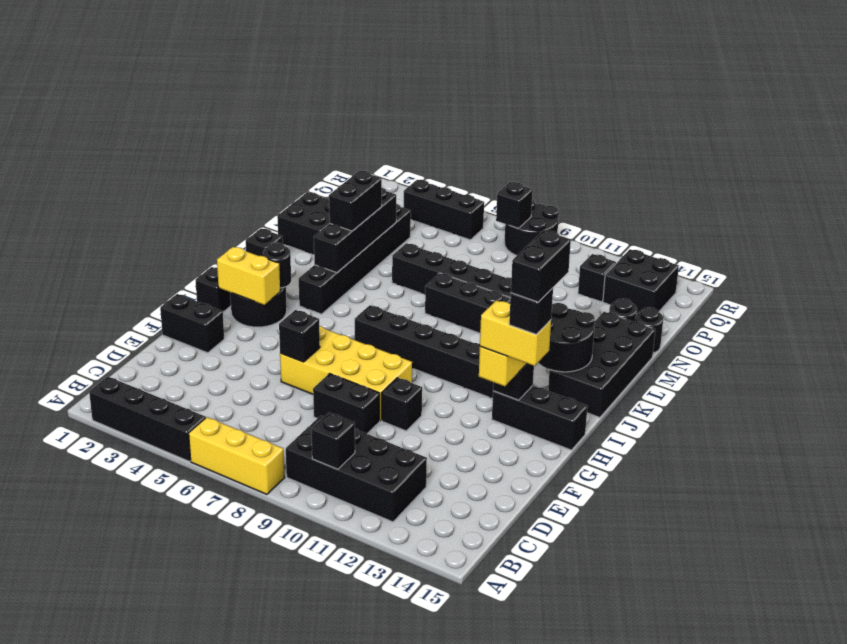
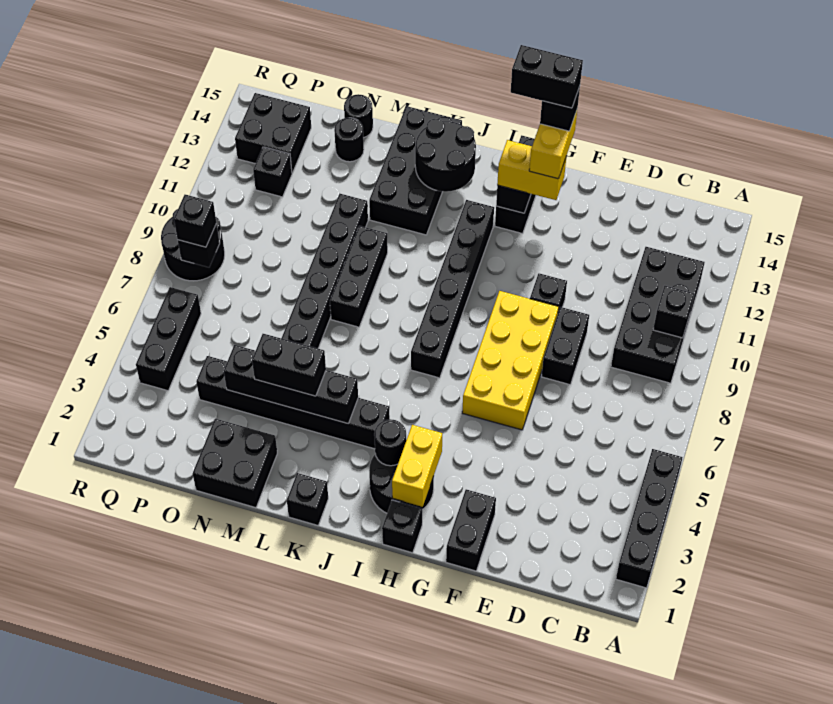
yellow 1x3 brick [189,417,285,494] -> none
black 1x1 brick [279,310,320,362] -> black 1x1 brick moved to [174,195,216,247]
black 2x4 brick [548,312,655,418] -> black 2x4 brick turned to [369,106,462,235]

